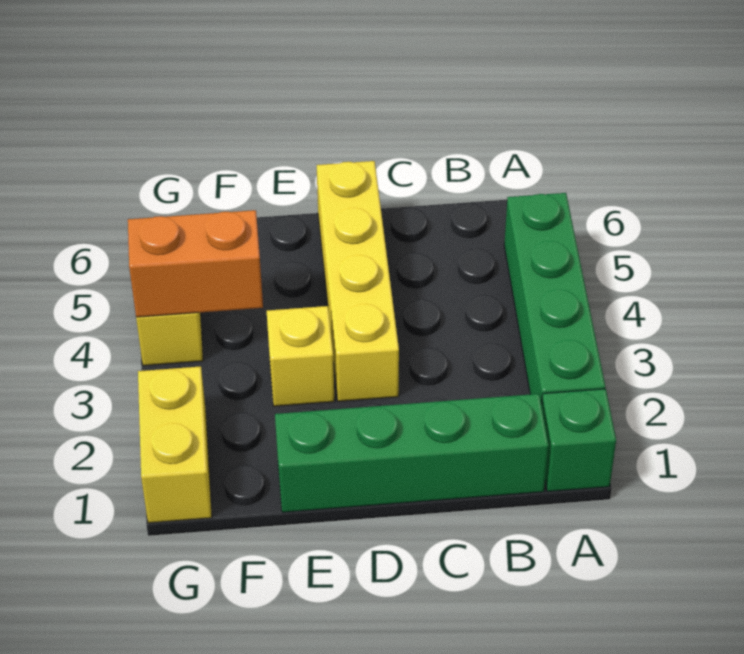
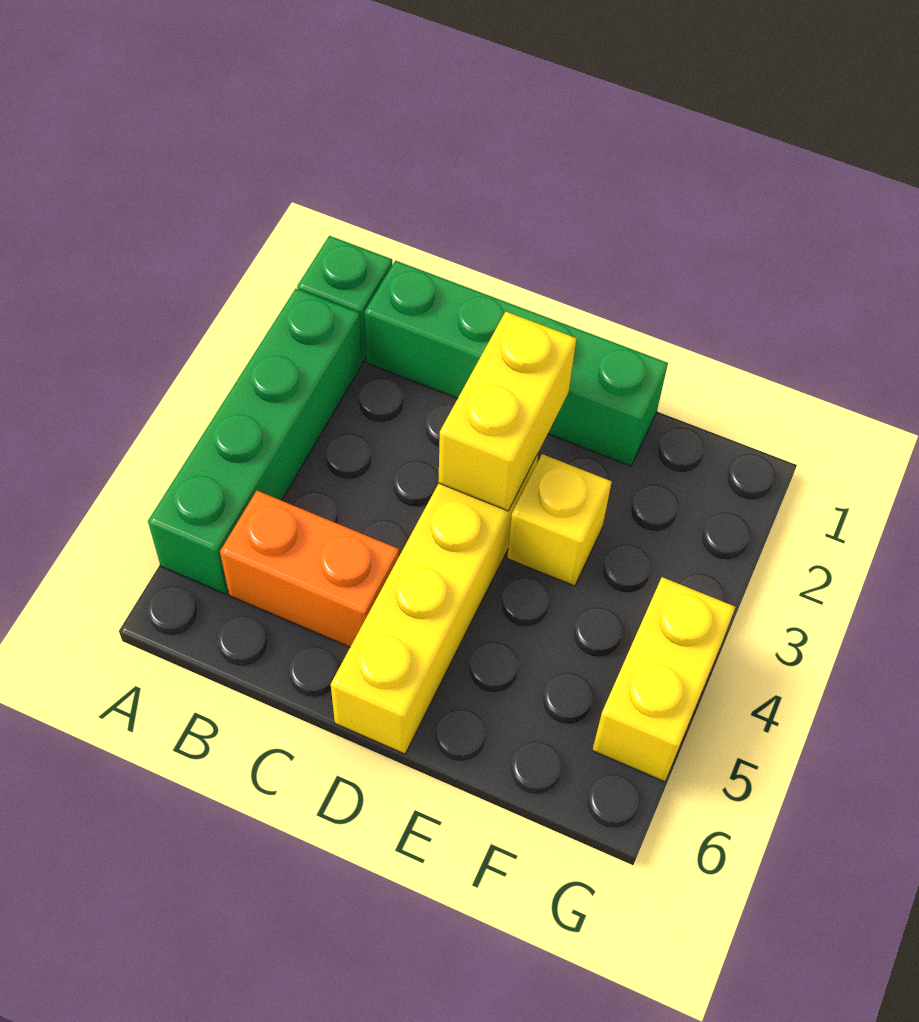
orange 1x2 brick [128,210,263,317] -> orange 1x2 brick moved to [220,491,399,647]
yellow 1x2 brick [138,366,212,523] -> yellow 1x2 brick moved to [438,312,576,511]

